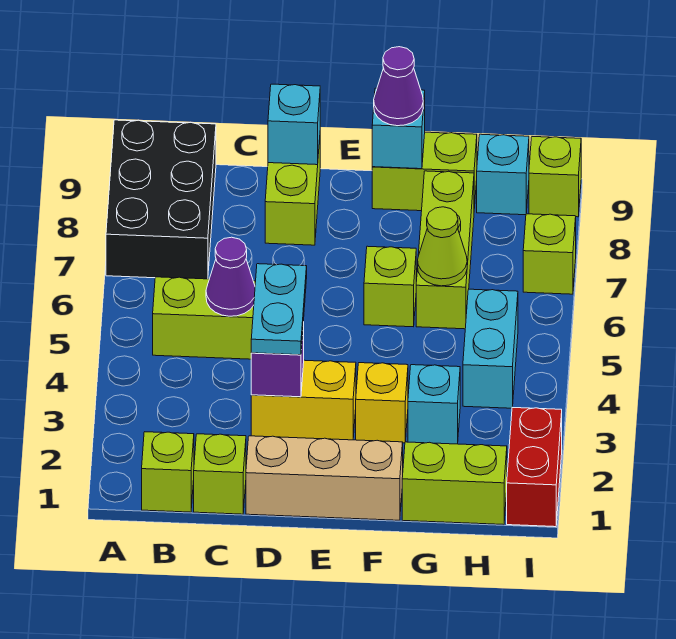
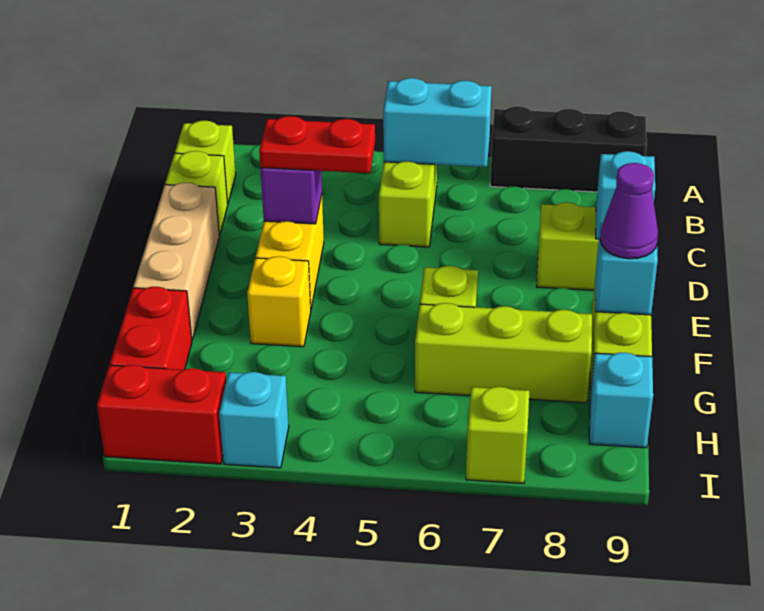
black 2x3 brick [106,120,216,279] -> black 1x3 brick [490,106,647,192]
purple 1x1 cone [206,237,255,316] -> none
cyan 1x2 plate [251,264,307,355] -> red 1x2 plate [259,116,375,173]
lime 1x2 brick [402,442,507,525] -> red 1x2 brick [110,287,192,370]
cyan 1x1 brick [408,365,460,444] -> cyan 1x1 brick moved to [219,372,289,468]
lime 1x1 cone [418,207,467,286] -> none
cyan 1x2 brick [463,289,518,408] -> cyan 1x2 brick moved to [383,78,492,167]
lime 1x1 brick [529,137,581,217] -> none

